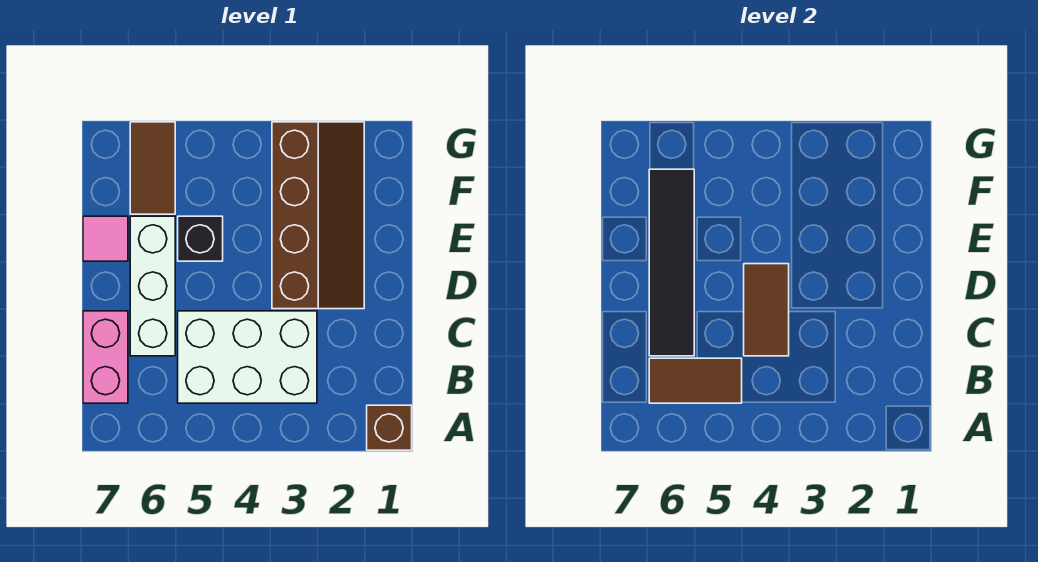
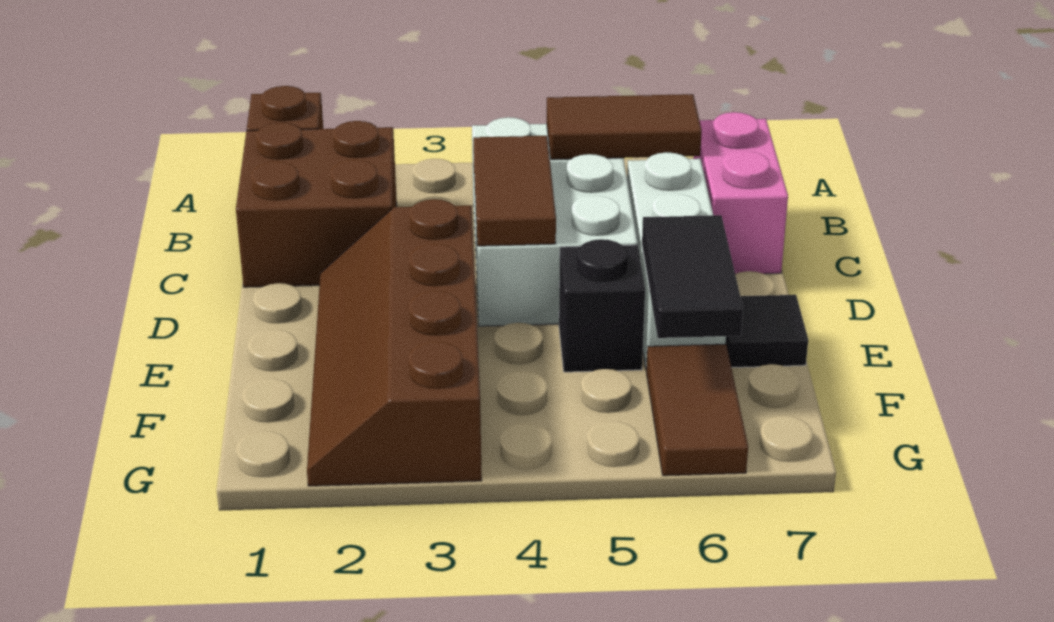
none -> brown 2x2 brick [236,121,397,287]
white 2x3 brick [178,311,317,403] -> white 2x3 brick turned to [472,117,638,326]
black 1x4 tile [649,169,694,356] -> black 1x2 tile [642,215,743,338]
pink 1x1 tile [83,216,128,261] -> black 1x1 tile [726,295,808,367]

